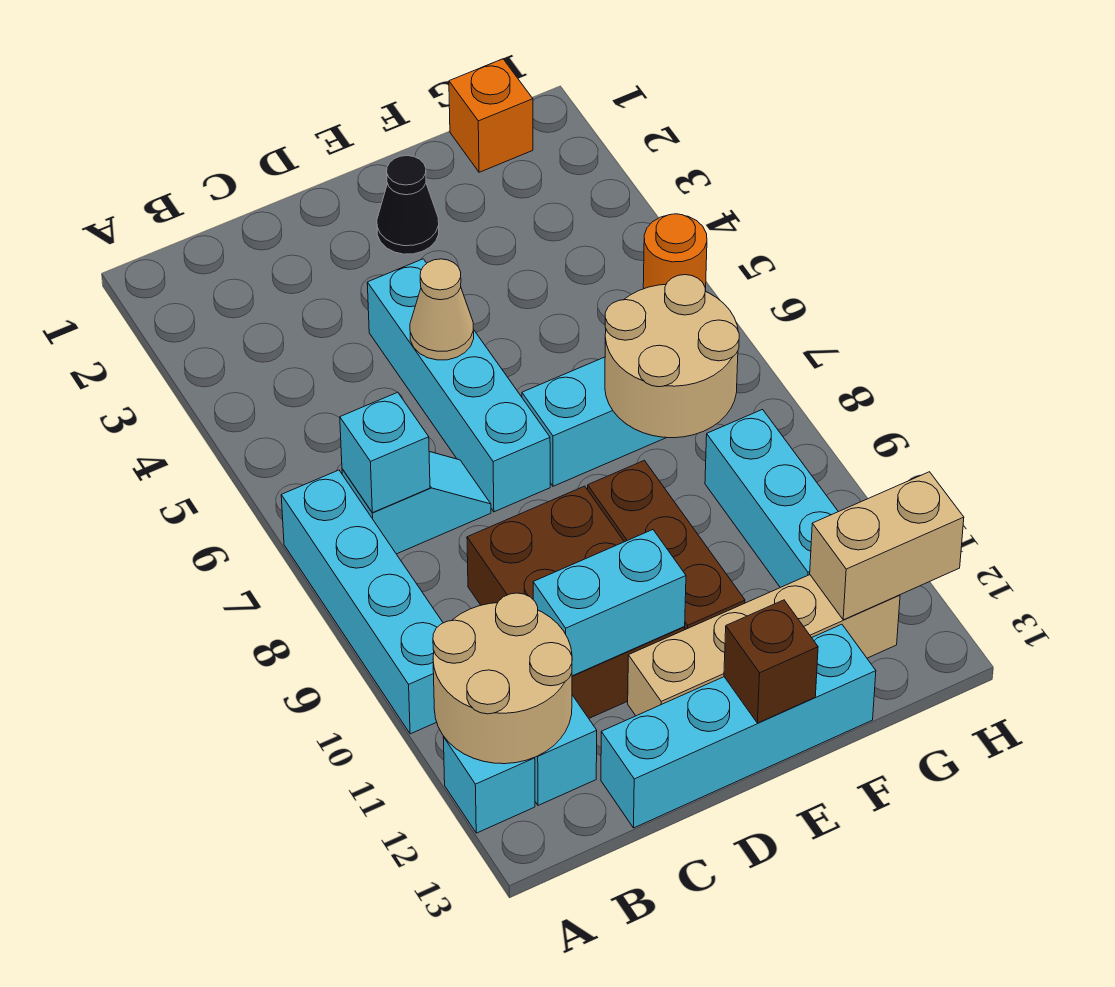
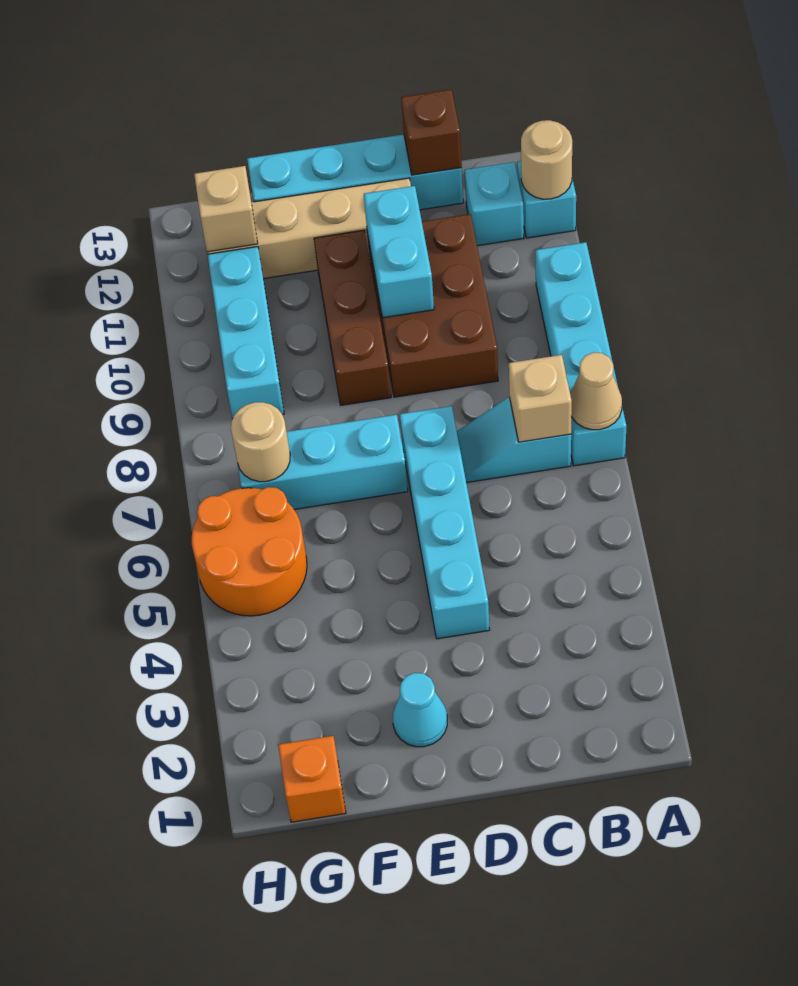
tan 2x2 round brick [433,593,572,764] -> tan 1x1 round brick [521,120,572,199]
cyan 1x1 brick [340,392,430,513] -> tan 1x1 brick [509,355,572,442]
cyan 1x2 brick [533,530,686,676] -> cyan 1x2 brick turned to [364,186,434,318]
tan 1x1 cone [410,259,474,360] -> tan 1x1 cone moved to [570,352,622,430]
black 1x1 cone [377,156,439,254] -> cyan 1x1 cone [393,673,447,747]
brown 1x1 brick [724,600,818,723] -> brown 1x1 brick moved to [401,89,462,175]
tan 2x2 round brick [605,275,739,438] -> tan 1x1 round brick [231,402,290,482]
tan 1x2 brick [810,472,964,620] -> tan 1x1 brick [194,166,258,252]
orange 1x1 round brick [643,214,707,291] -> orange 2x2 round brick [192,487,307,616]

